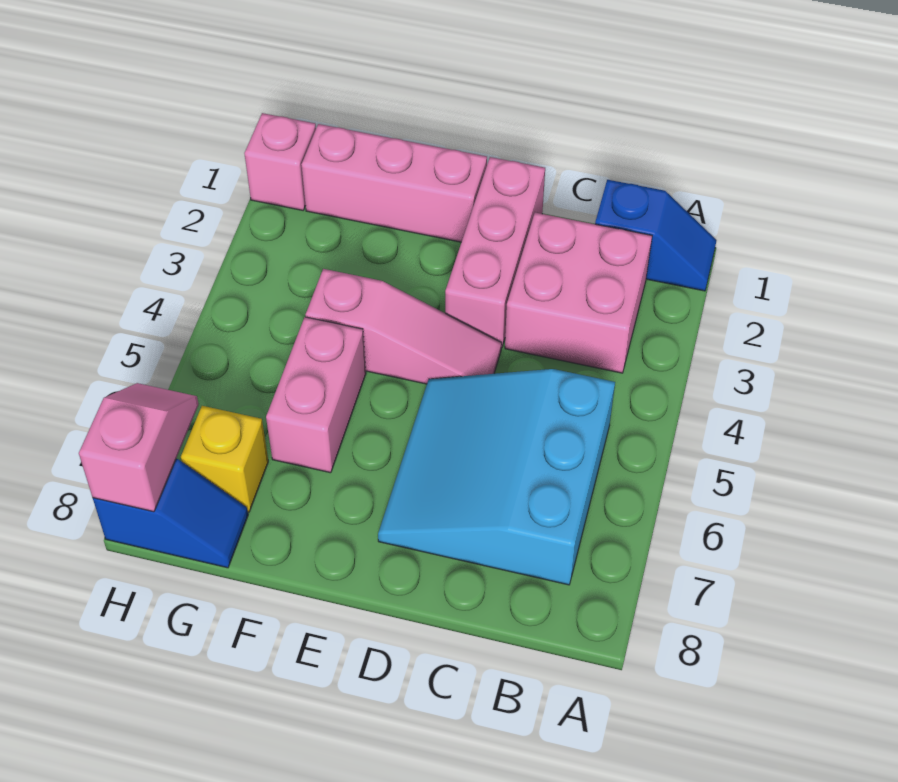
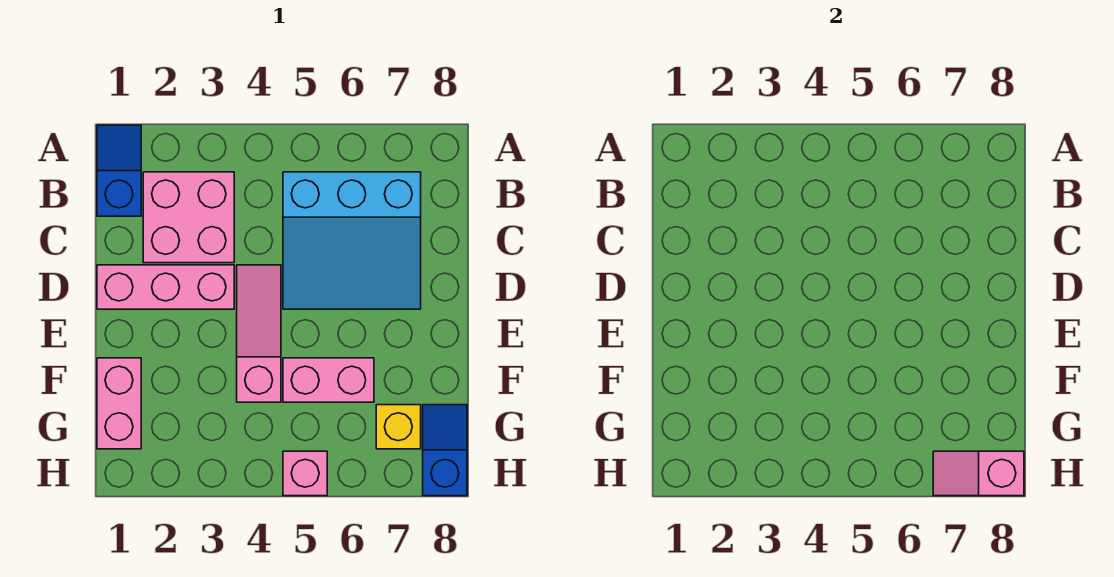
pink 1x3 brick [301,124,487,242] -> pink 1x2 brick [97,358,141,449]
pink 1x1 brick [244,113,316,210] -> pink 1x1 brick moved to [283,451,327,496]

